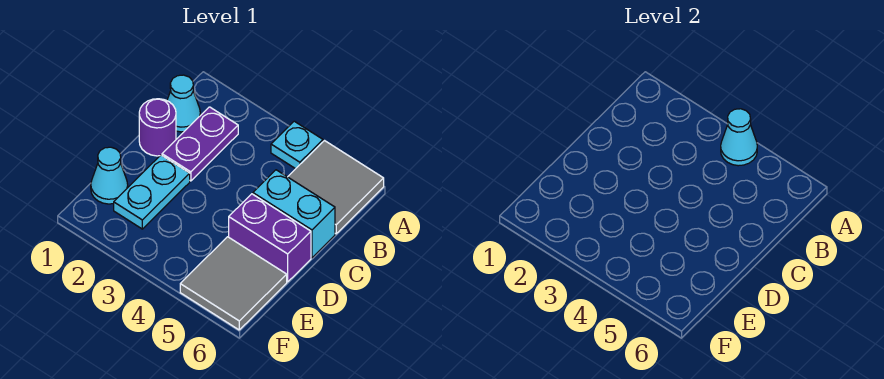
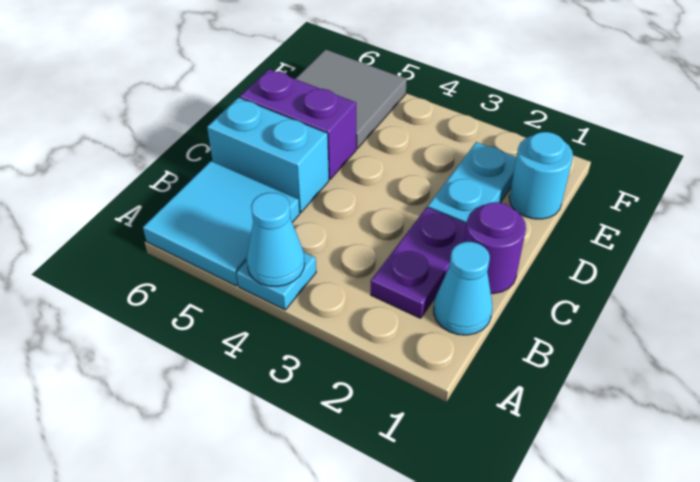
grey 2x2 tile [288,141,384,234] -> cyan 2x2 tile [143,161,300,286]
cyan 1x1 cone [91,147,128,204] -> cyan 1x1 round brick [509,132,573,219]

